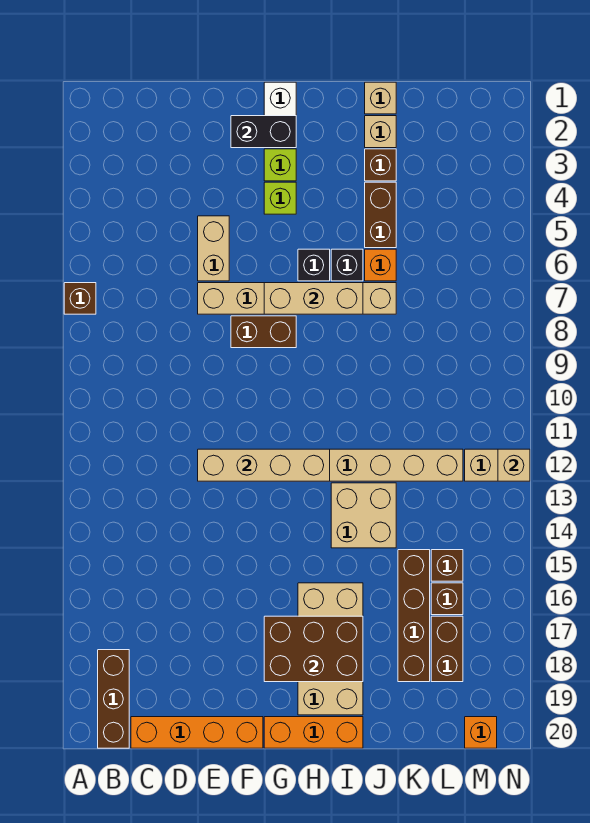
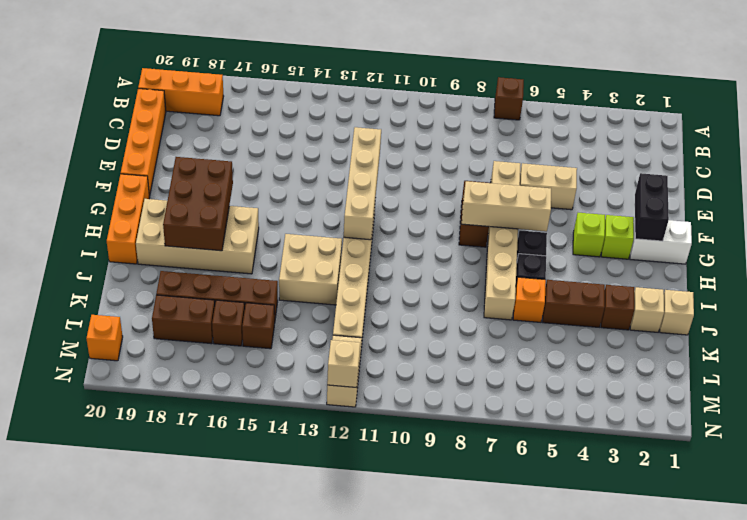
brown 1x3 brick [98,650,129,748] -> orange 1x3 brick [138,68,224,116]
tan 1x3 brick [264,283,363,314] -> tan 1x3 brick turned to [462,181,551,231]

